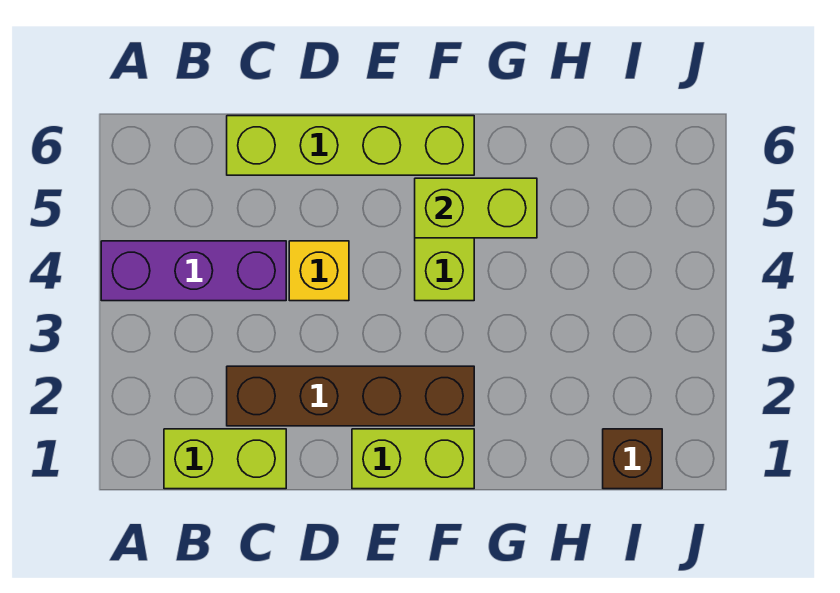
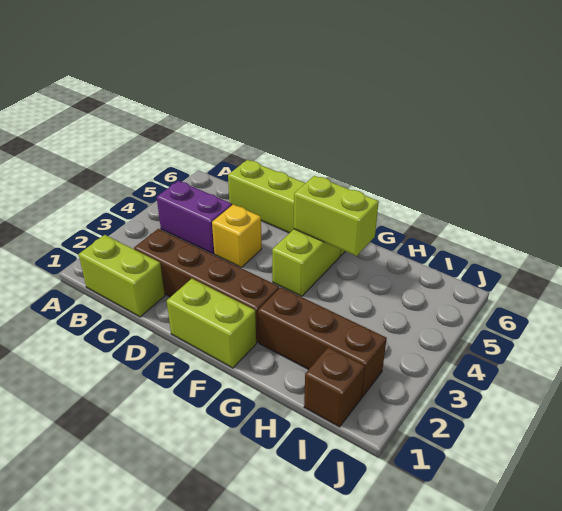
purple 1x3 brick [101,241,286,301] -> purple 1x2 brick [157,181,232,254]
none -> brown 1x3 brick [258,287,387,397]

